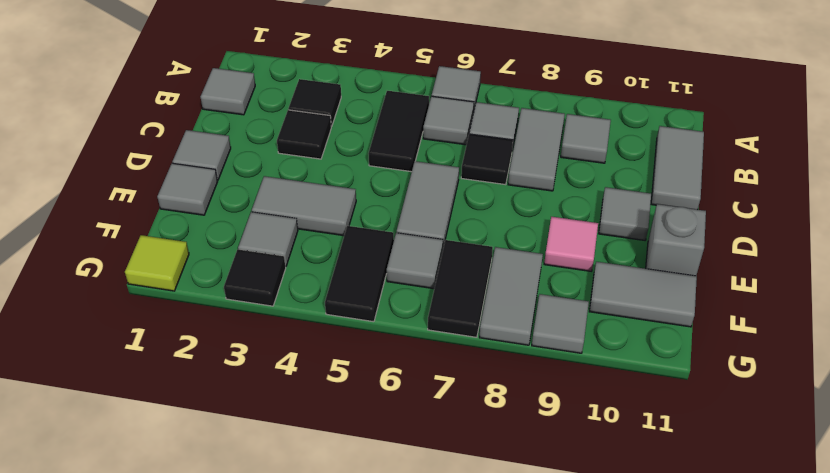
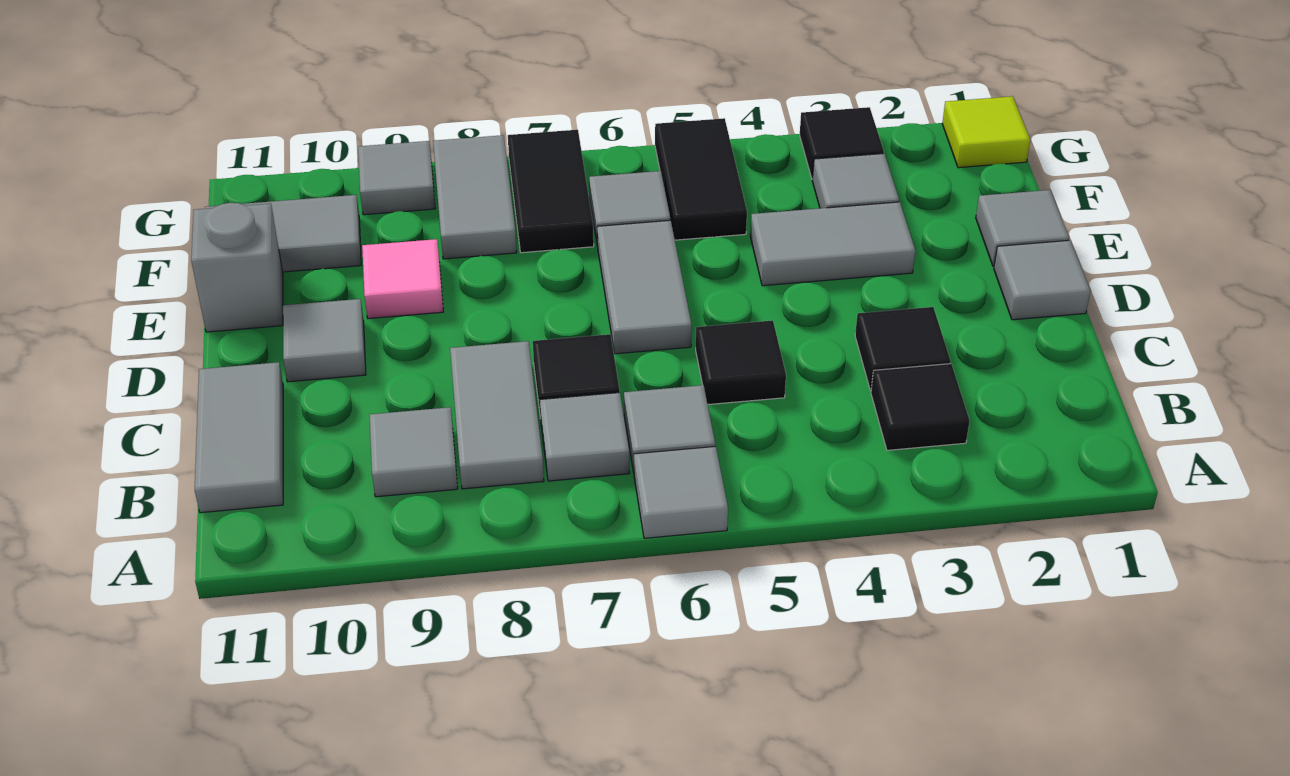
grey 1x1 tile [201,68,255,115] -> none
black 1x2 tile [368,91,429,172] -> black 1x1 tile [696,320,786,405]

